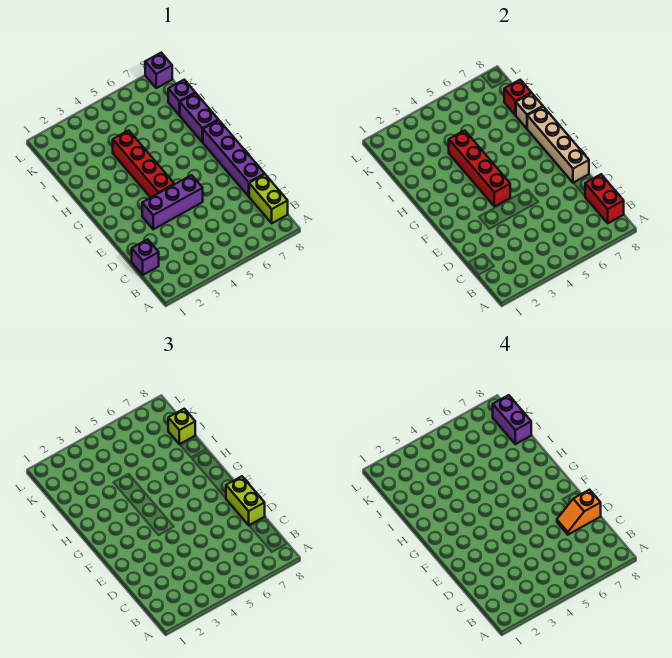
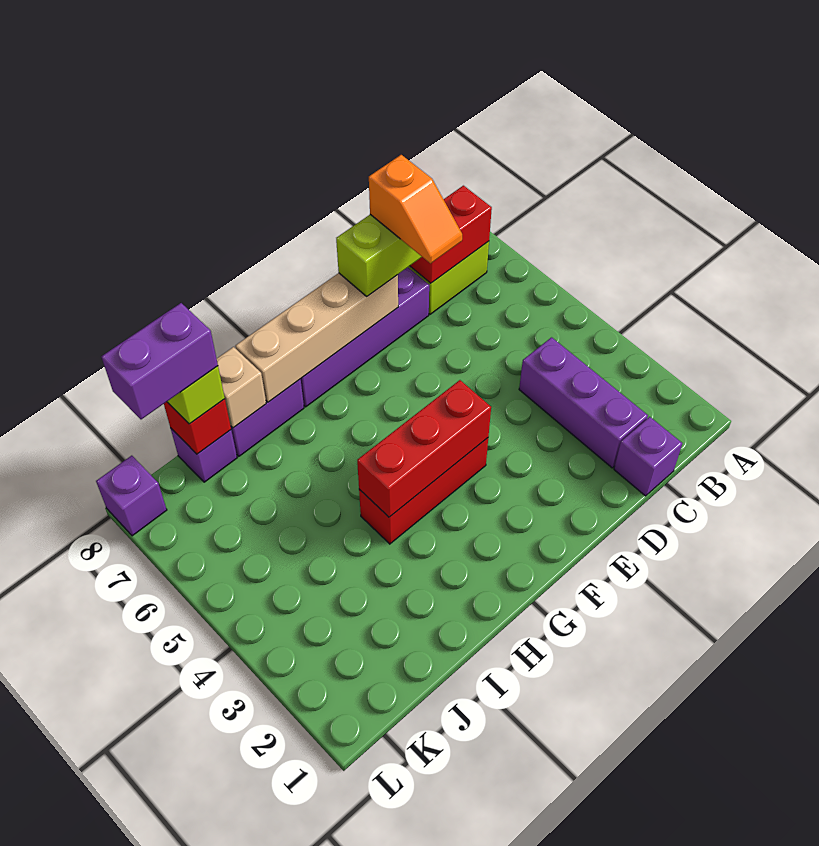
purple 1x3 brick [142,175,203,229] -> purple 1x3 brick moved to [519,337,648,468]
red 1x4 brick [113,130,174,197] -> red 1x3 brick [359,438,488,544]
red 1x4 brick [449,130,510,207] -> red 1x3 brick [357,380,491,517]

